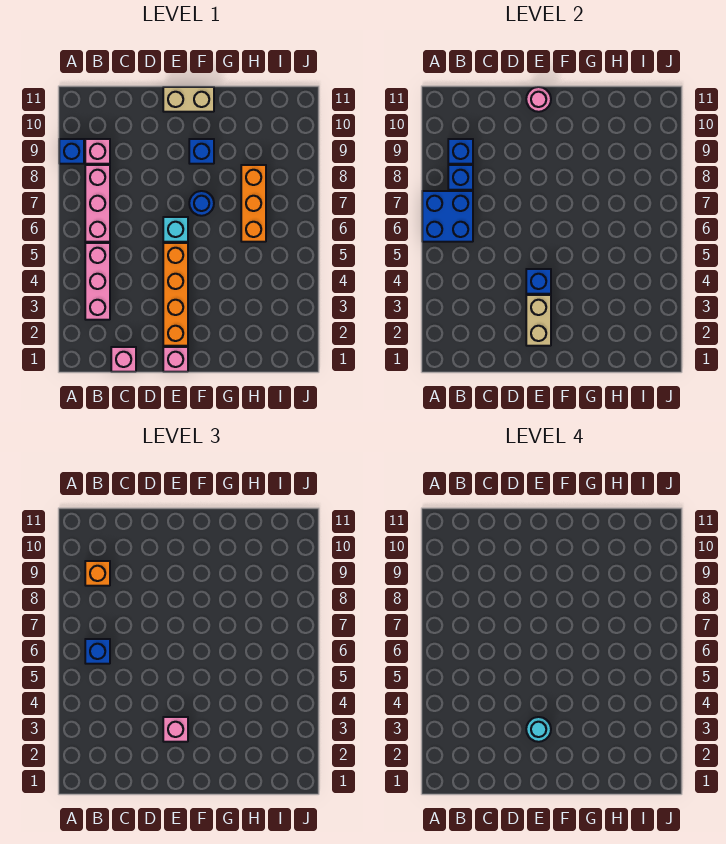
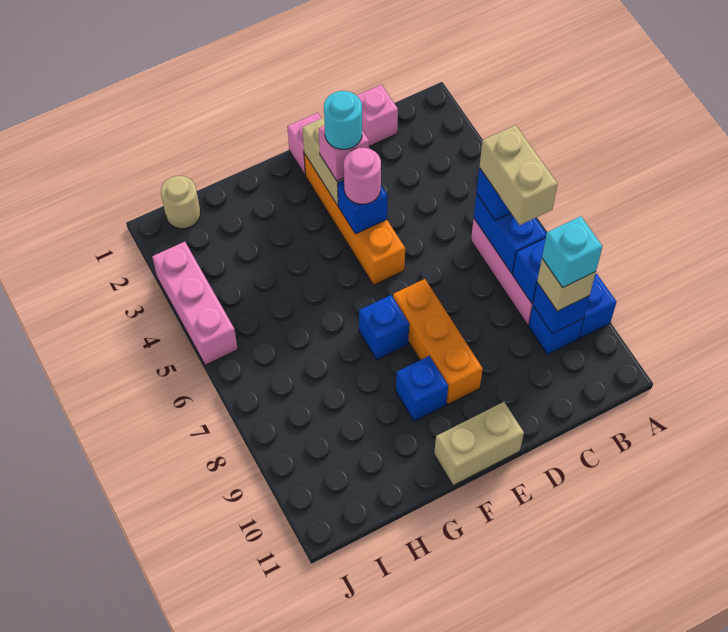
blue 2x2 brick [422,191,473,242] -> blue 1x2 brick [474,194,547,273]
pink 1x3 brick [85,243,110,320] -> pink 1x3 brick moved to [152,242,238,365]
none -> tan 1x2 brick [479,125,558,225]
pink 1x1 brick [85,139,110,164] -> blue 1x1 brick [528,305,584,355]
orange 1x1 brick [85,561,110,586] -> tan 1x1 brick [537,259,596,311]
cyan 1x1 brick [163,217,188,242] -> cyan 1x1 brick moved to [542,216,603,287]
pink 1x1 round brick [526,87,551,112] -> pink 1x1 round brick moved to [344,148,381,204]
blue 1x1 round brick [189,191,214,216] -> blue 1x1 brick [359,295,409,360]
orange 1x3 brick [241,165,266,242] -> orange 1x3 brick moved to [393,279,483,404]
none -> tan 1x1 round brick [161,176,200,229]

